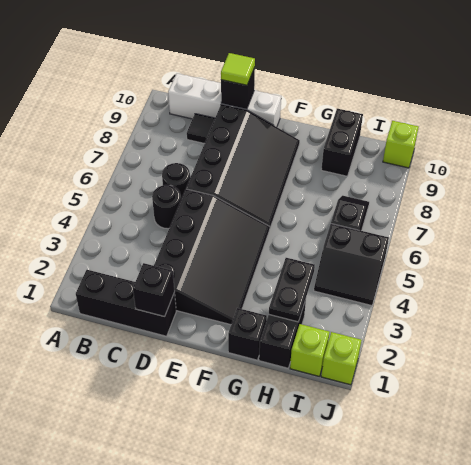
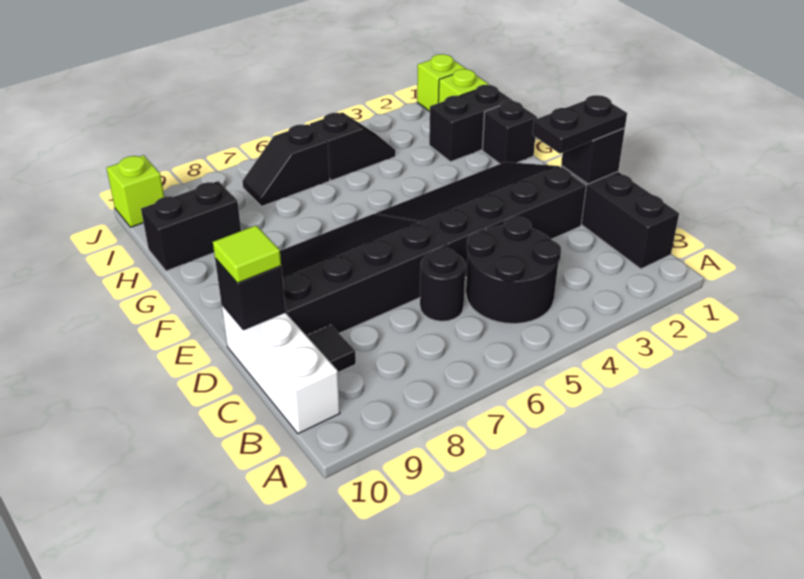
white 1x4 brick [168,73,281,127] -> white 1x3 brick [222,305,340,434]
black 1x1 round brick [152,185,181,229] -> black 2x2 round brick [466,217,561,324]
black 1x2 plate [269,258,315,322] -> black 1x2 plate moved to [532,95,627,154]
black 2x2 slope [314,224,389,306] -> black 1x2 slope [310,112,395,180]

